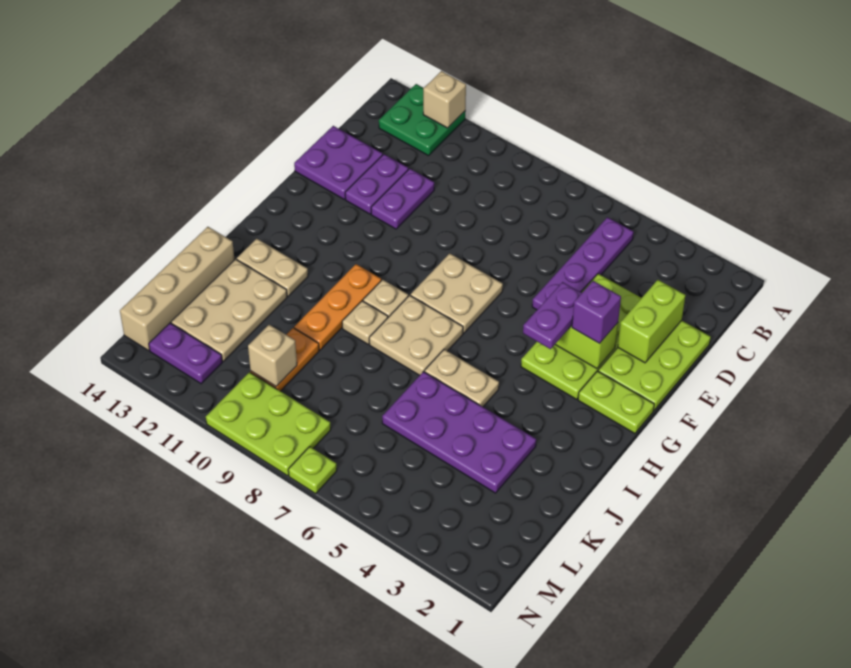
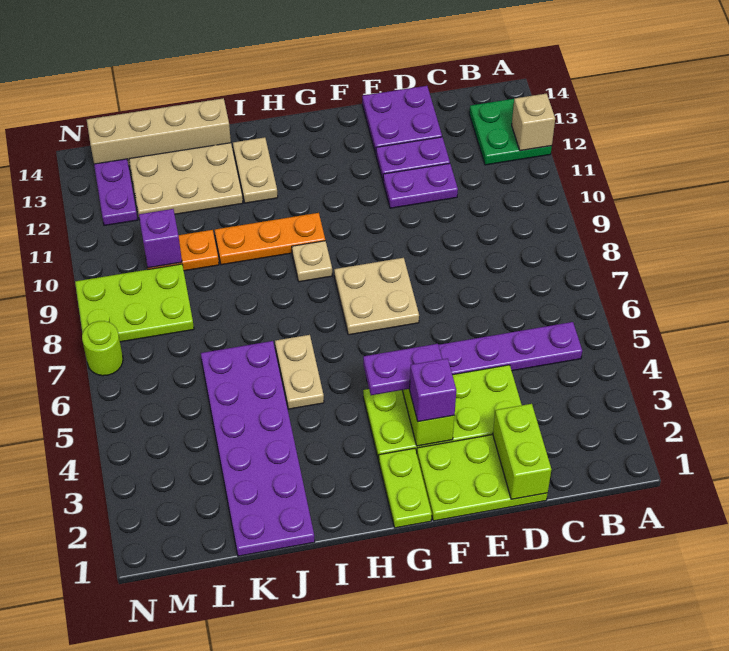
lime 1x2 brick [618,280,686,363] -> lime 1x2 brick turned to [493,404,551,499]
tan 2x2 plate [369,295,463,375] -> none
tan 1x1 plate [342,301,388,344] -> none
purple 2x4 plate [382,372,536,493] -> purple 2x6 plate [201,341,315,556]
tan 1x1 brick [248,325,297,386] -> purple 1x1 brick [139,209,182,268]
lime 2x3 plate [206,372,331,476] -> lime 2x3 plate turned to [75,264,194,342]
lime 1x1 plate [288,447,337,494] -> lime 1x1 round brick [82,321,123,376]

